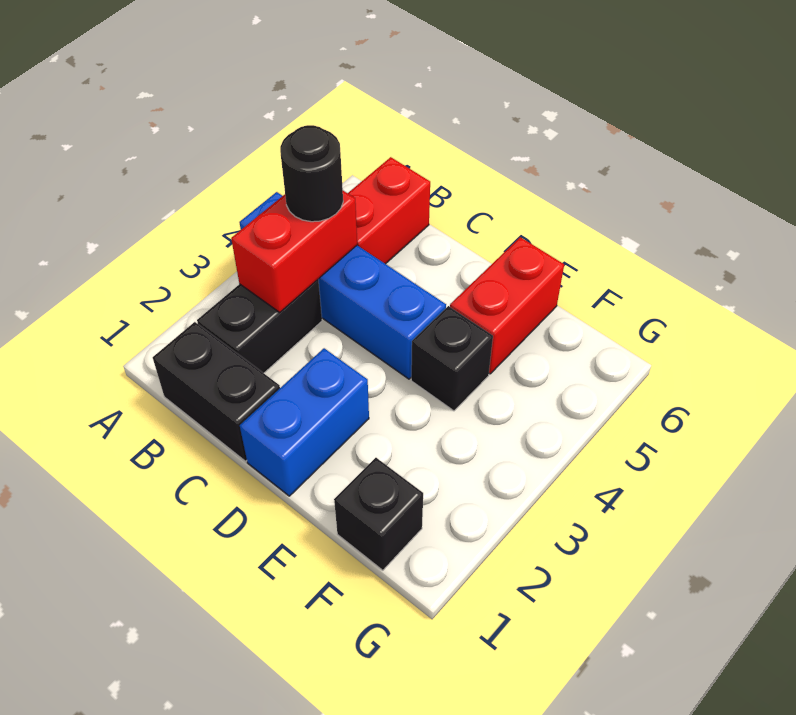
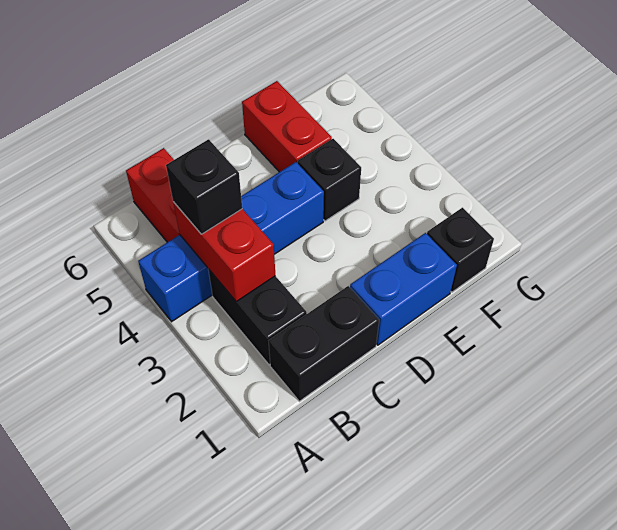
black 1x1 round brick [280,125,343,222] -> black 1x1 brick [166,139,242,234]
blue 1x2 brick [240,348,369,496] -> blue 1x2 brick turned to [350,233,457,345]

